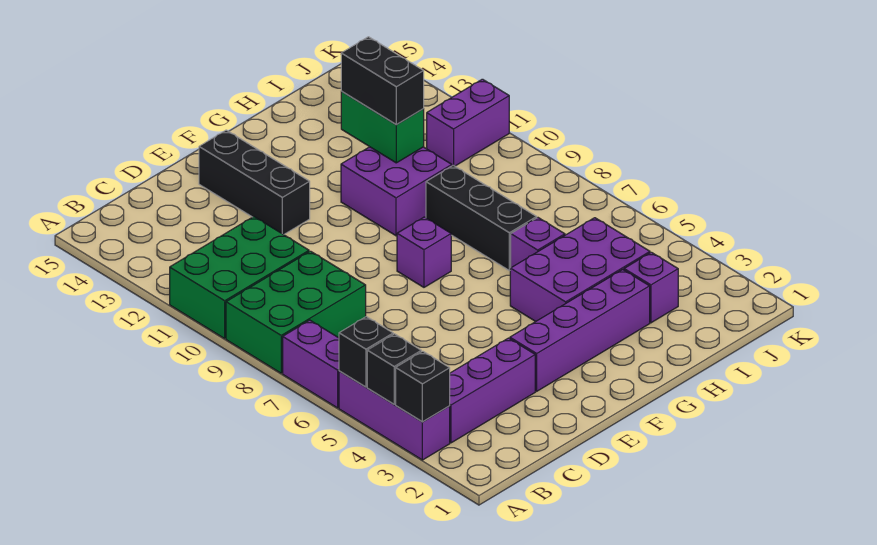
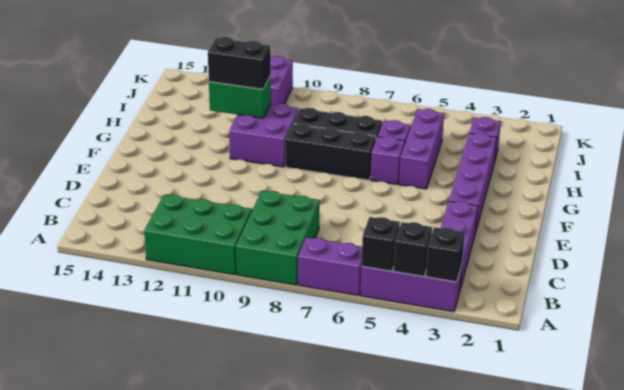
green 2x3 brick [170,217,309,339] -> green 2x3 brick turned to [144,195,252,275]
black 1x3 brick [199,130,310,235] -> black 1x3 brick moved to [285,123,376,180]
purple 1x1 brick [397,217,451,287] -> purple 1x1 brick moved to [370,136,405,185]
purple 2x3 brick [510,218,650,322] -> purple 1x3 brick [399,109,444,189]

